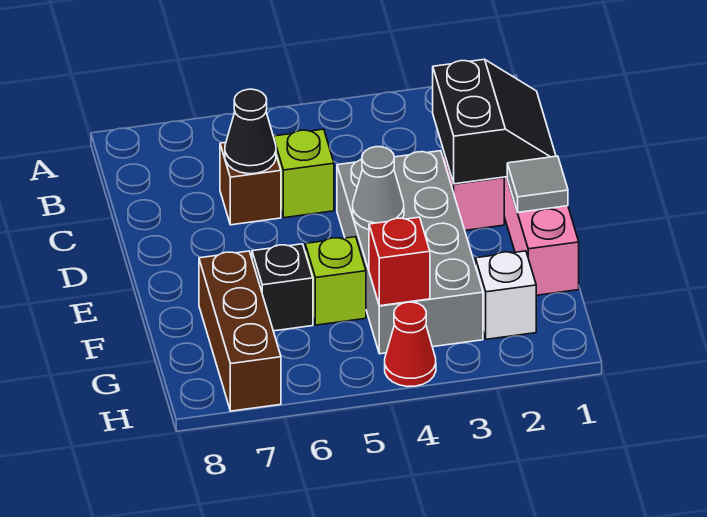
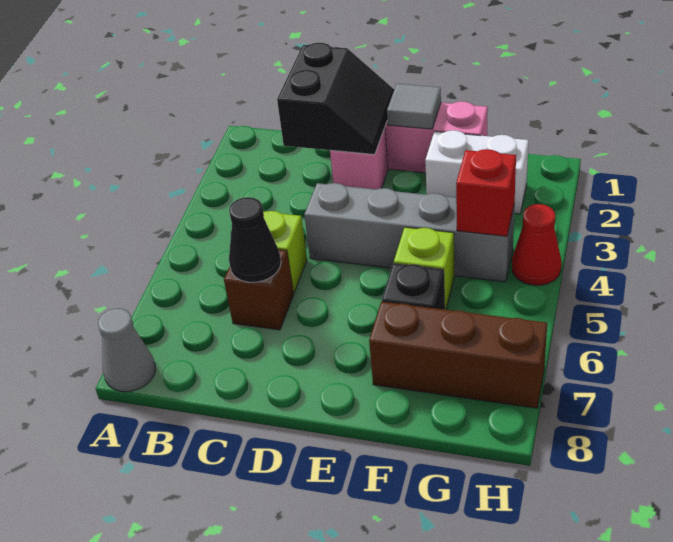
black 2x2 slope [433,59,556,184] -> black 2x2 slope turned to [277,43,394,155]
grey 2x4 brick [337,151,483,354] -> grey 1x4 brick [304,183,514,282]
grey 1x1 cone [353,147,404,230] -> grey 1x1 cone moved to [98,308,156,392]
white 1x1 brick [475,251,536,339] -> white 1x2 brick [425,130,529,214]

